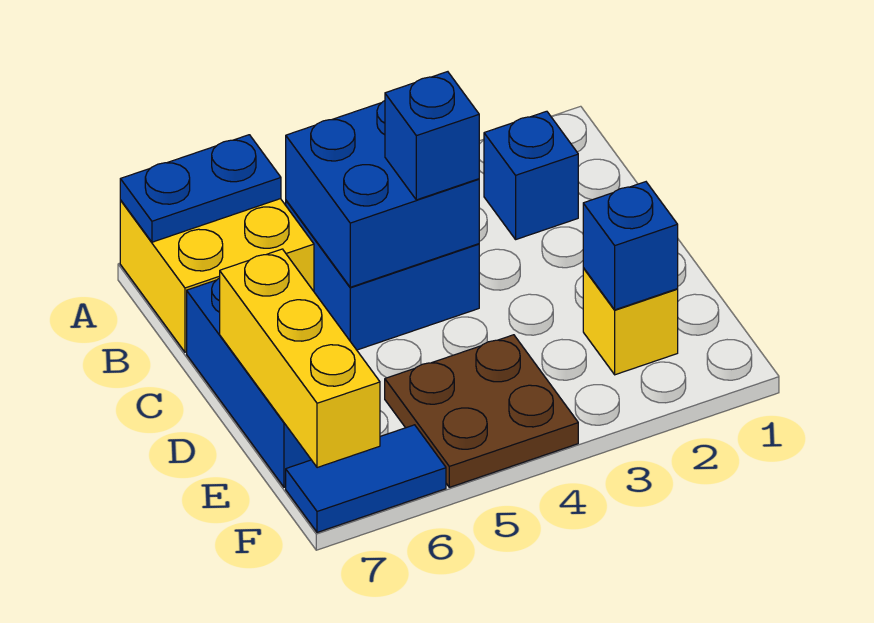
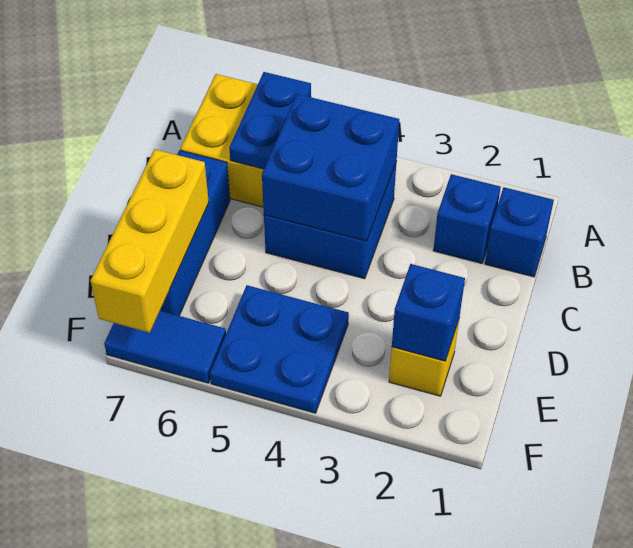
blue 1x2 plate [120,135,281,242] -> blue 1x2 plate turned to [229,72,311,169]
blue 1x1 brick [385,72,479,200] -> blue 1x1 brick moved to [485,187,554,277]
brown 2x2 plate [385,335,578,487] -> blue 2x2 plate [210,285,349,413]

